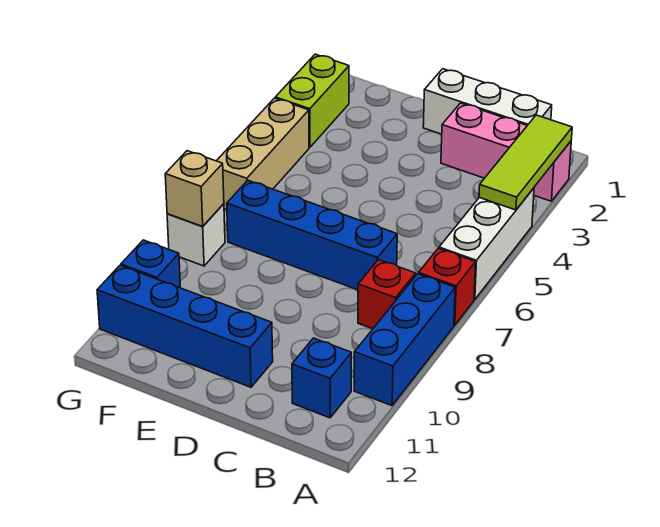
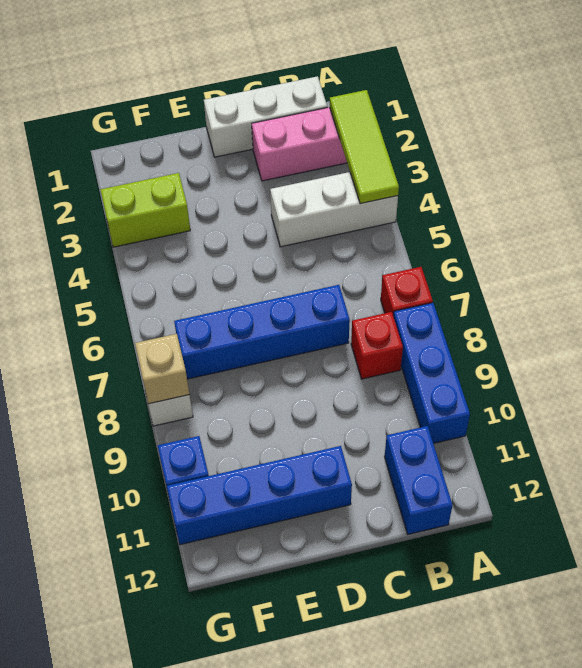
white 1x3 brick [439,188,534,300] -> white 1x3 brick turned to [270,172,398,247]
blue 1x1 brick [292,338,351,418] -> blue 1x2 brick [385,426,453,534]
lime 1x2 brick [275,54,349,147] -> lime 1x2 brick turned to [101,173,190,247]
tan 1x3 brick [217,98,309,210] -> none

